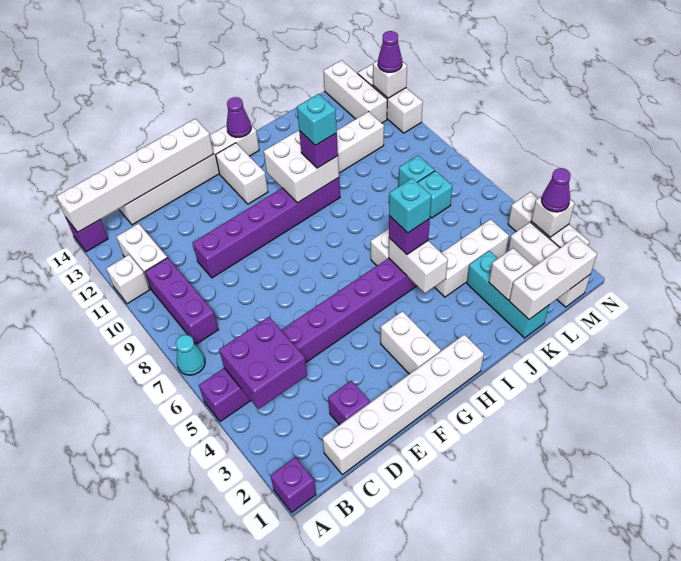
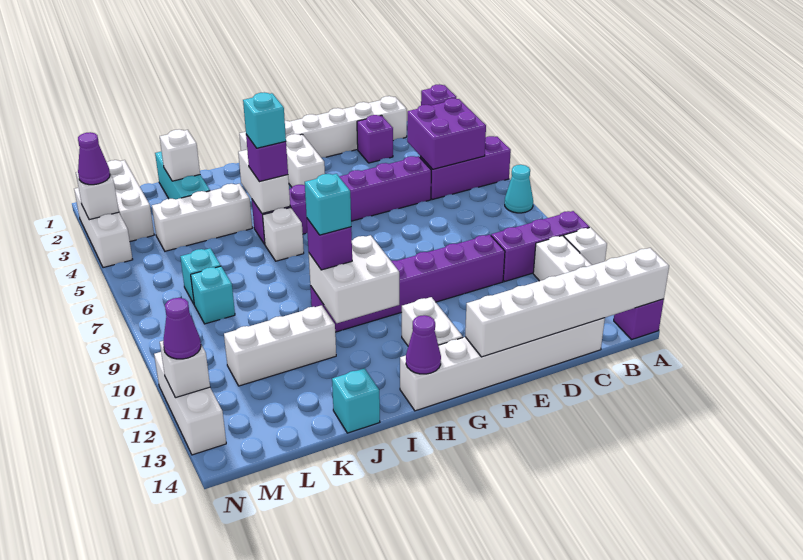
purple 1x3 brick [145,258,218,344] -> purple 1x3 brick turned to [491,211,589,282]
none -> cyan 1x1 brick [332,368,380,433]
white 1x3 brick [509,236,597,319] -> none
white 1x3 brick [323,60,387,123] -> none

